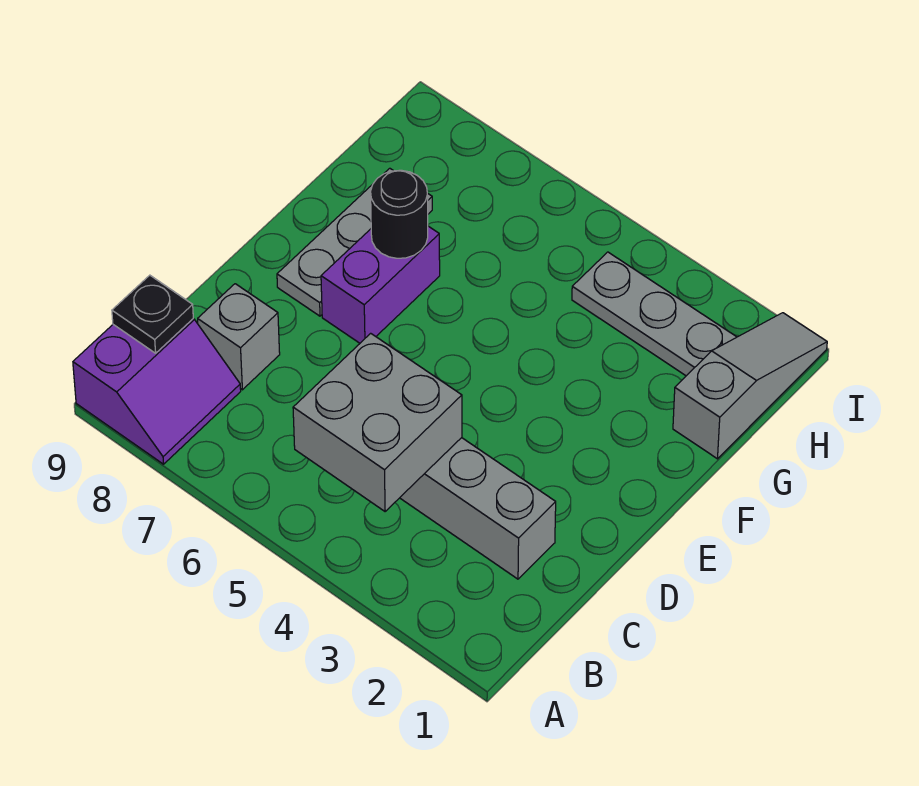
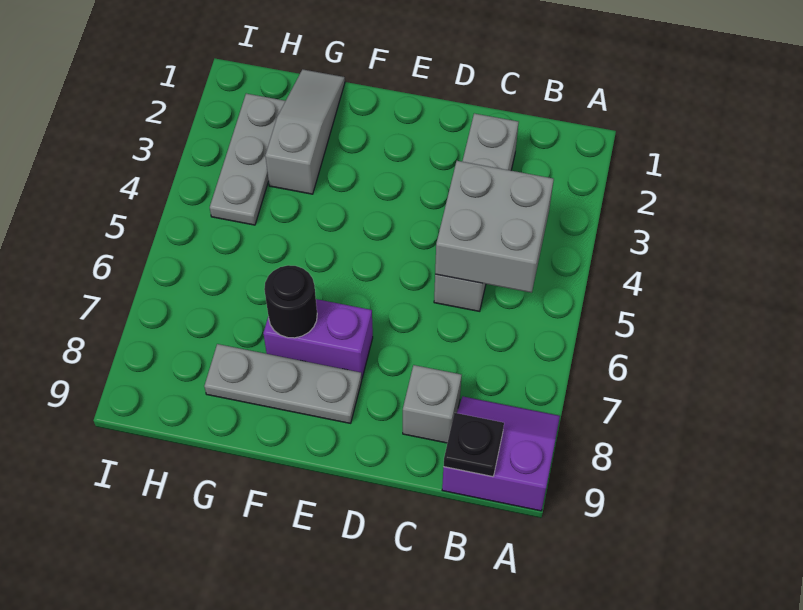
grey 1x3 slope [673,313,827,459] -> grey 1x3 slope turned to [265,69,345,194]

